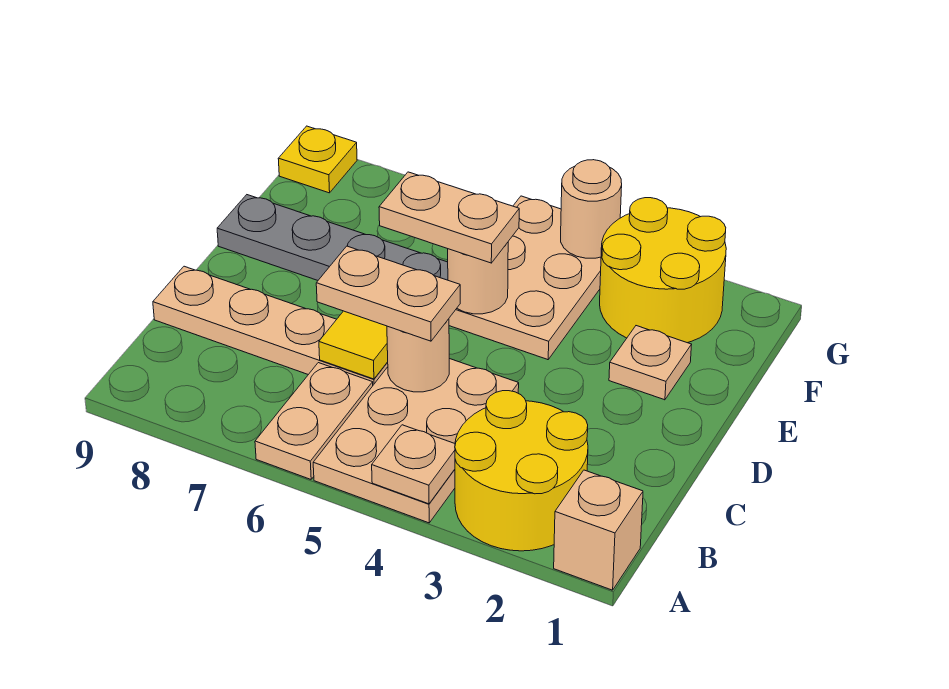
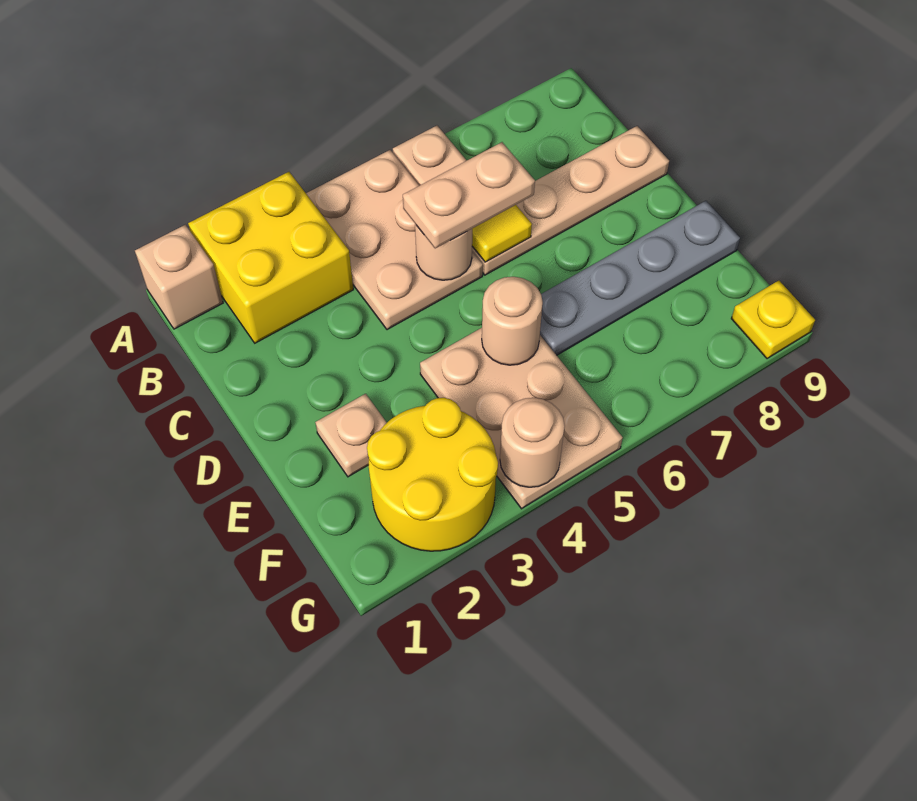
yellow 2x2 round brick [455,391,588,551] -> yellow 2x2 brick [188,172,353,343]
tan 1x1 plate [372,425,455,504] -> none
tan 1x2 plate [379,172,519,263] -> none

